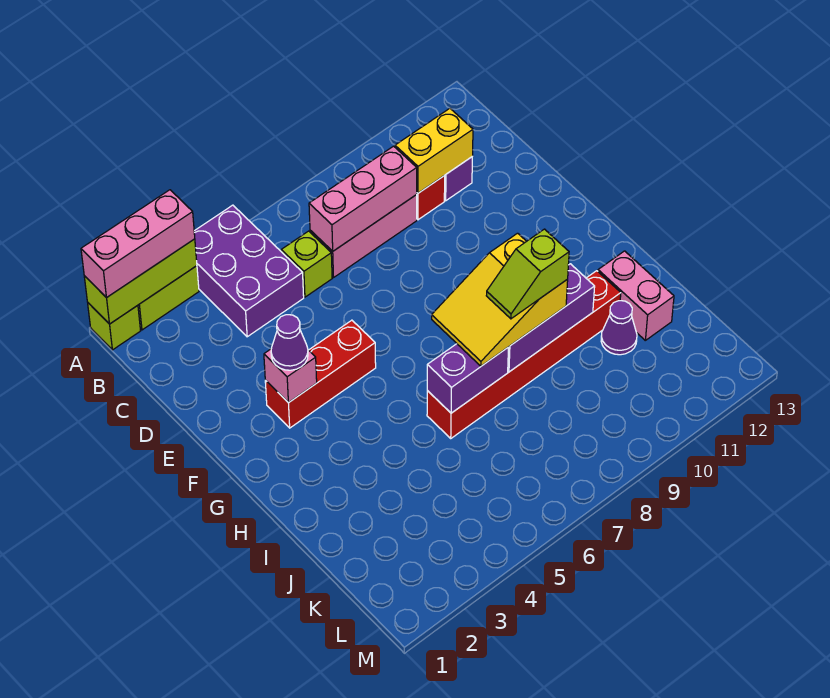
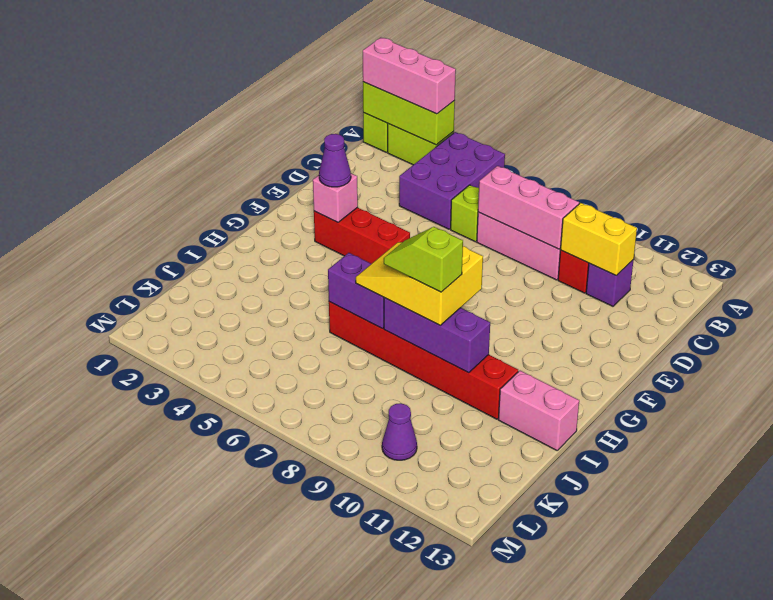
pink 1x2 brick [598,251,674,340] -> pink 1x2 brick turned to [498,371,579,450]
purple 1x1 cone [601,301,637,355] -> purple 1x1 cone moved to [382,403,417,460]

